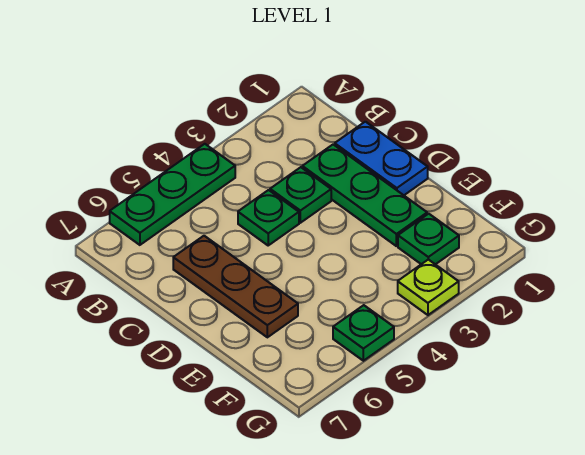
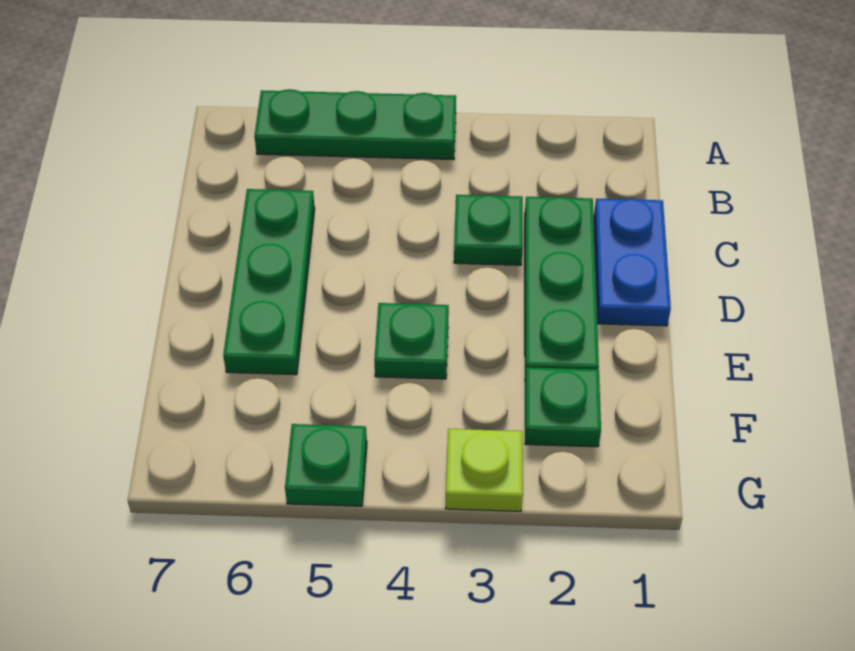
green 1x1 plate [238,190,299,245] -> green 1x1 plate moved to [374,303,449,379]
brown 1x3 plate [173,236,298,337] -> green 1x3 plate [223,189,315,375]

